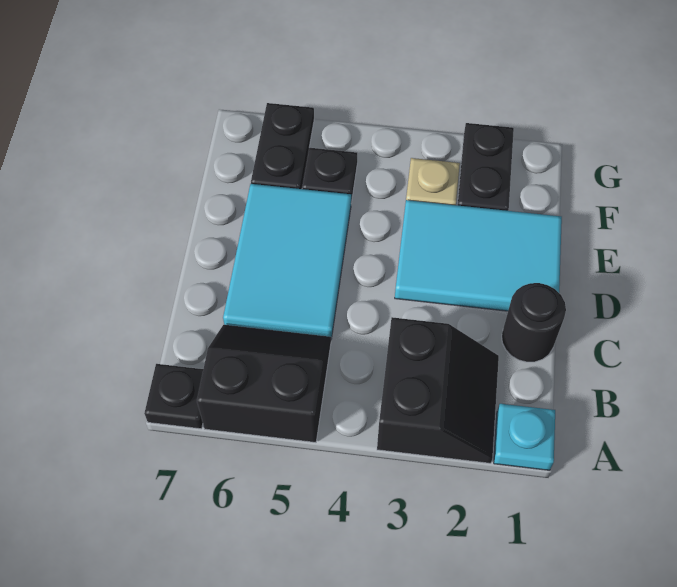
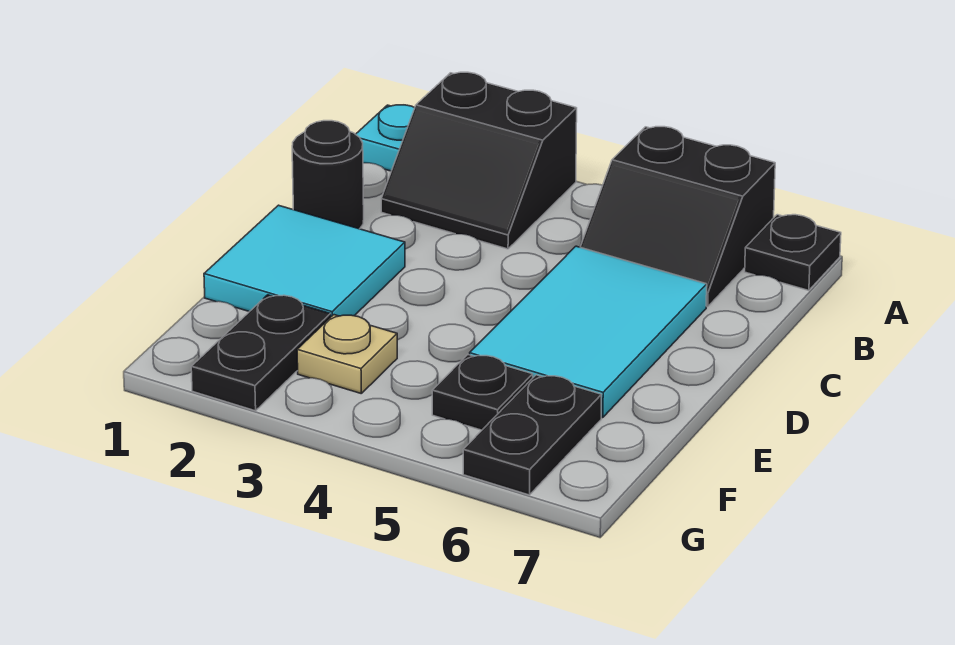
black 2x2 slope [377,317,499,463] -> black 2x2 slope turned to [381,72,577,249]
cyan 2x3 tile [395,200,562,311] -> cyan 2x2 tile [204,205,405,317]

